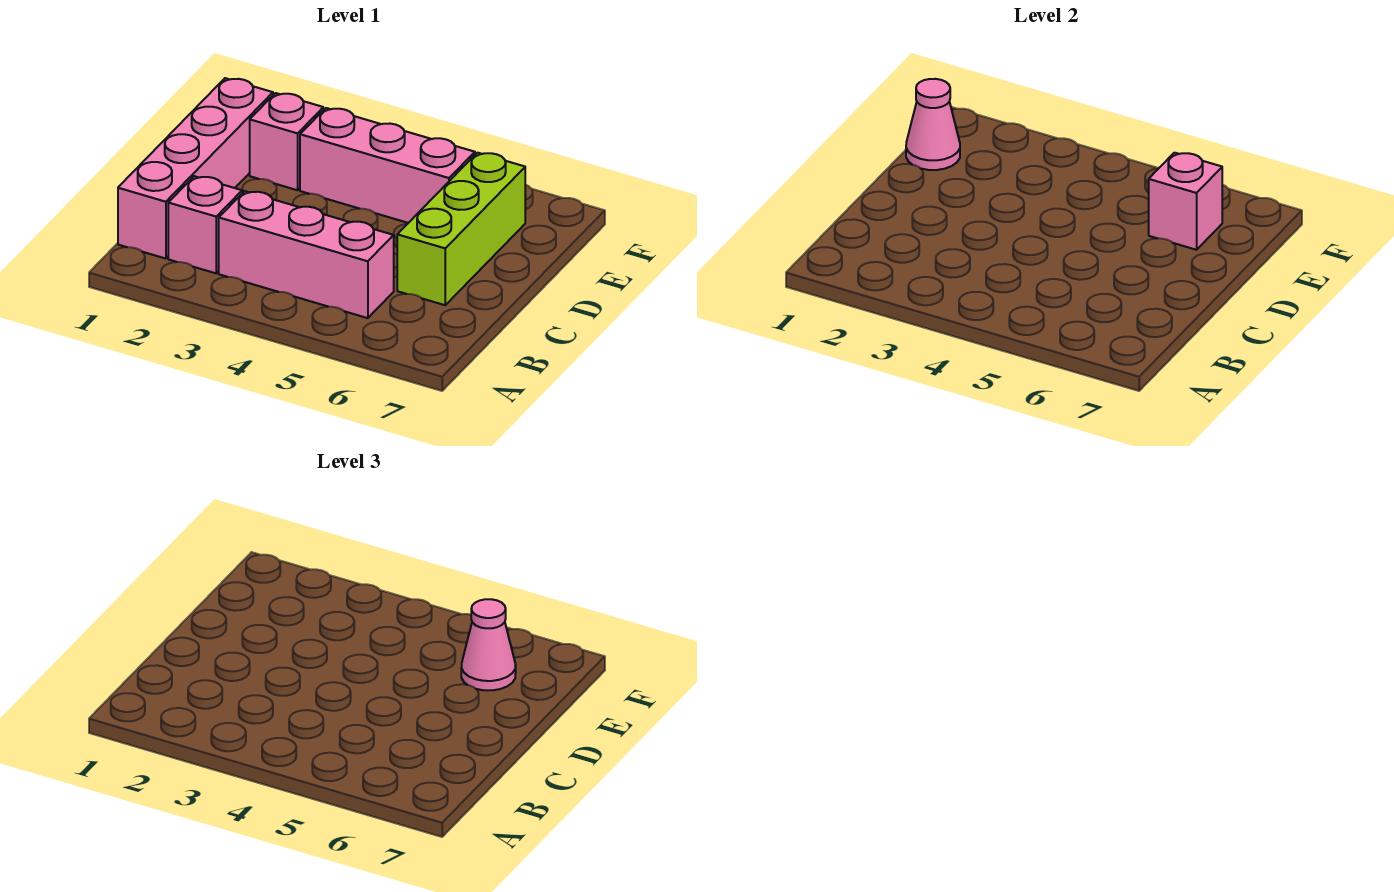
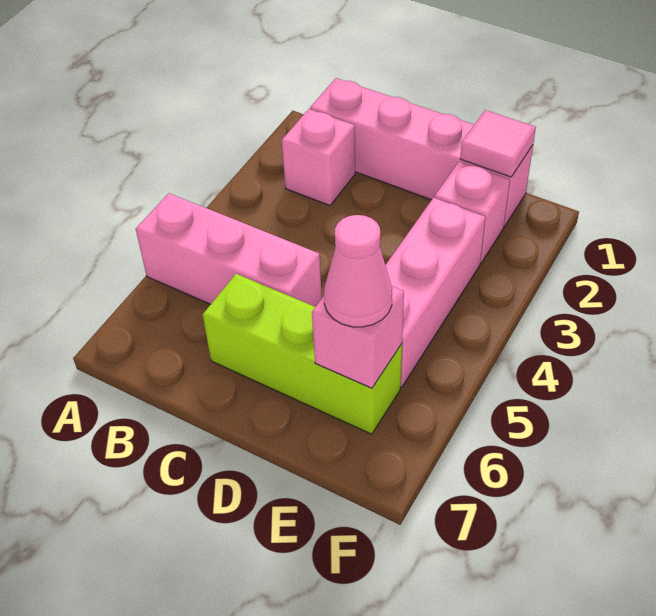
pink 1x3 brick [219,191,394,318] -> pink 1x3 brick turned to [136,193,322,307]
pink 1x1 cone [906,79,960,170] -> pink 1x1 tile [460,110,536,177]

